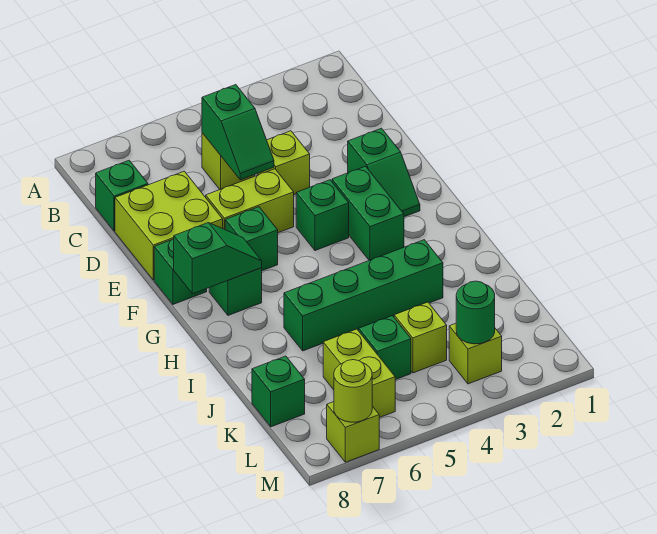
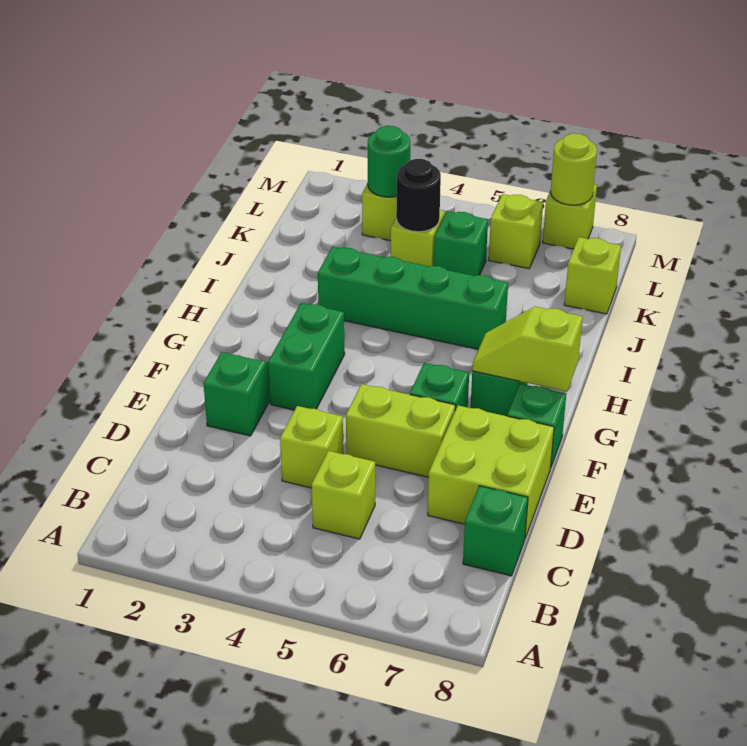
green 1x2 slope [202,85,274,180] -> none
green 1x1 brick [296,180,349,251] -> none
green 1x2 slope [174,223,262,294] -> lime 1x2 slope [472,307,583,391]
none -> black 1x1 round brick [396,159,441,232]
lime 1x2 brick [323,329,395,418] -> lime 1x1 brick [489,194,543,269]
green 1x1 brick [252,356,305,427] -> lime 1x1 brick [564,237,621,314]

